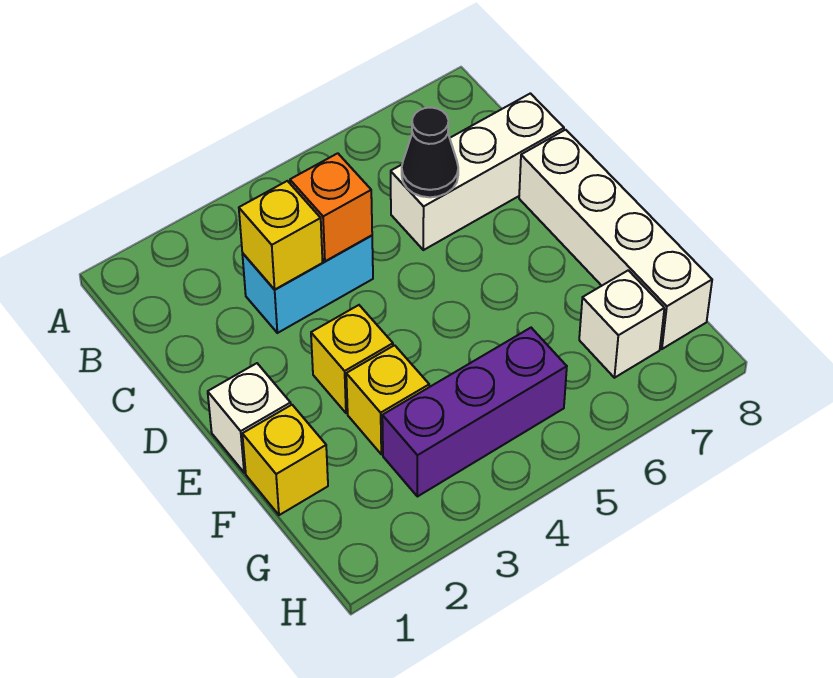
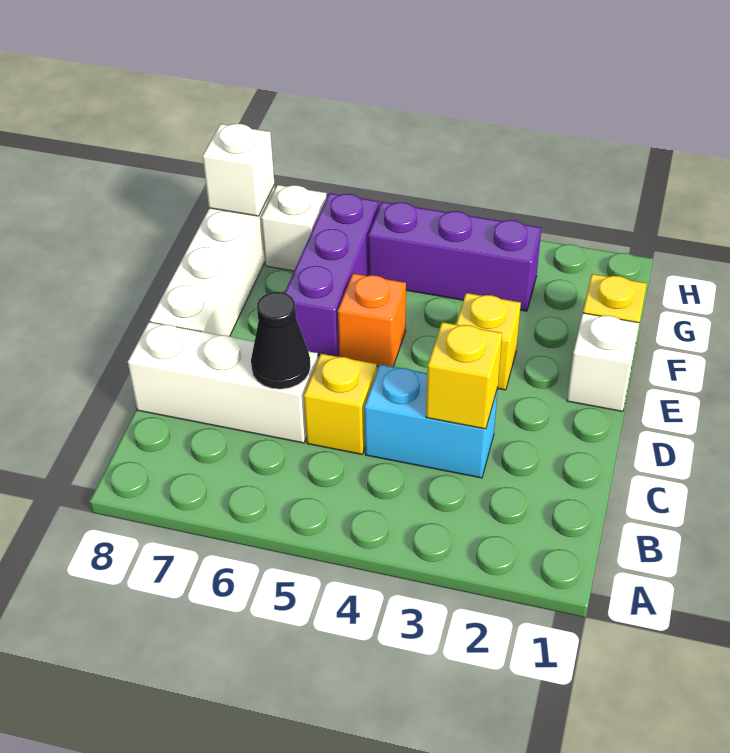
orange 1x1 brick [290,153,372,261] -> orange 1x1 brick moved to [338,274,406,367]
none -> purple 1x3 brick [285,193,379,357]
yellow 1x1 brick [346,345,429,454] -> yellow 1x1 brick moved to [304,354,377,454]
none -> white 1x1 brick [203,124,275,216]

